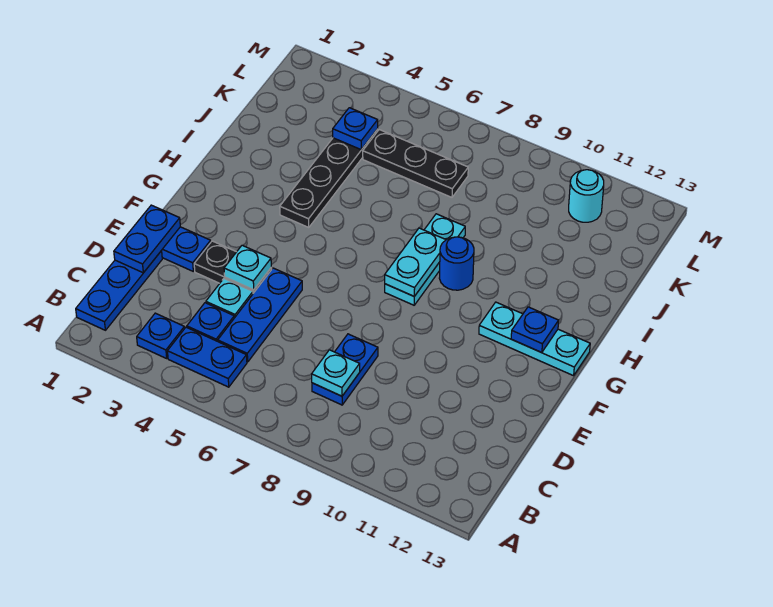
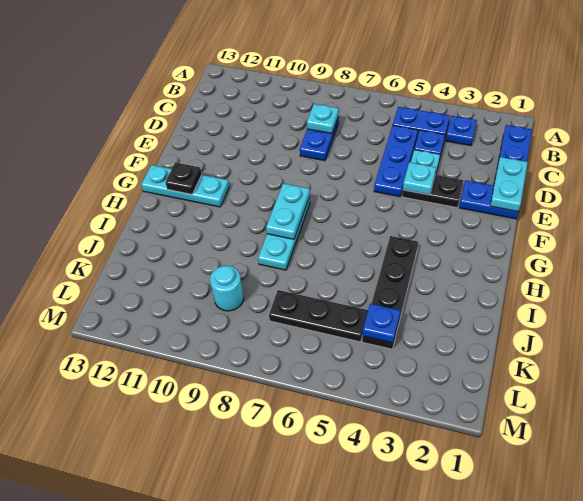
blue 1x2 plate [114,205,180,273] -> cyan 1x2 plate [490,157,528,212]
blue 1x1 plate [511,307,559,353] -> black 1x1 plate [165,162,202,194]
blue 1x1 round brick [439,237,474,290] -> none
cyan 1x1 round brick [569,170,604,222] -> cyan 1x1 round brick moved to [210,266,244,311]

